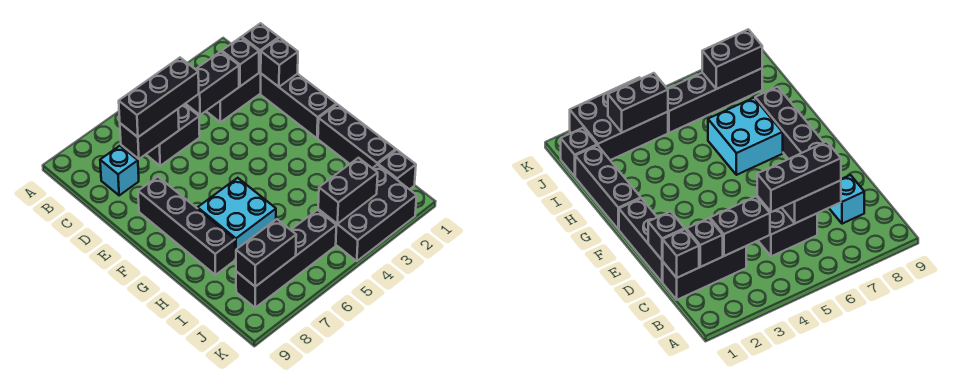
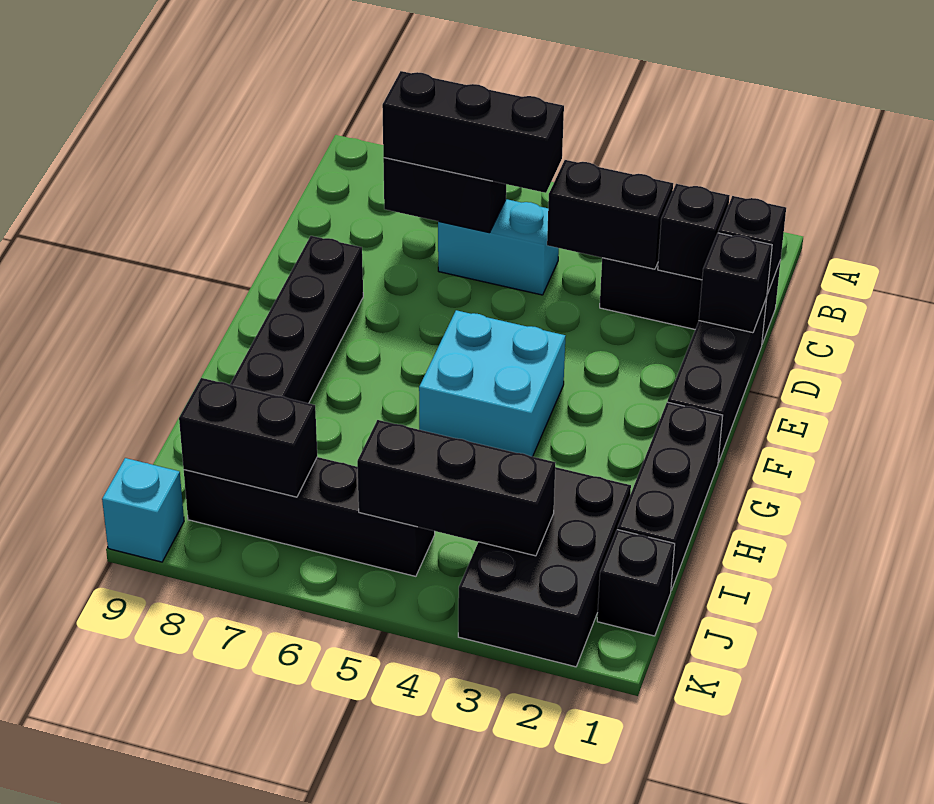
black 1x2 brick [146,105,200,166] -> cyan 1x2 brick [438,199,559,295]
cyan 1x1 brick [100,146,139,195] -> cyan 1x1 brick moved to [102,458,184,562]
cyan 2x2 brick [198,178,276,259] -> cyan 2x2 brick moved to [419,310,565,457]
black 2x3 brick [318,165,417,261] -> black 2x3 brick turned to [458,467,631,667]
black 1x2 brick [318,158,378,224] -> black 1x3 brick [357,420,555,556]

